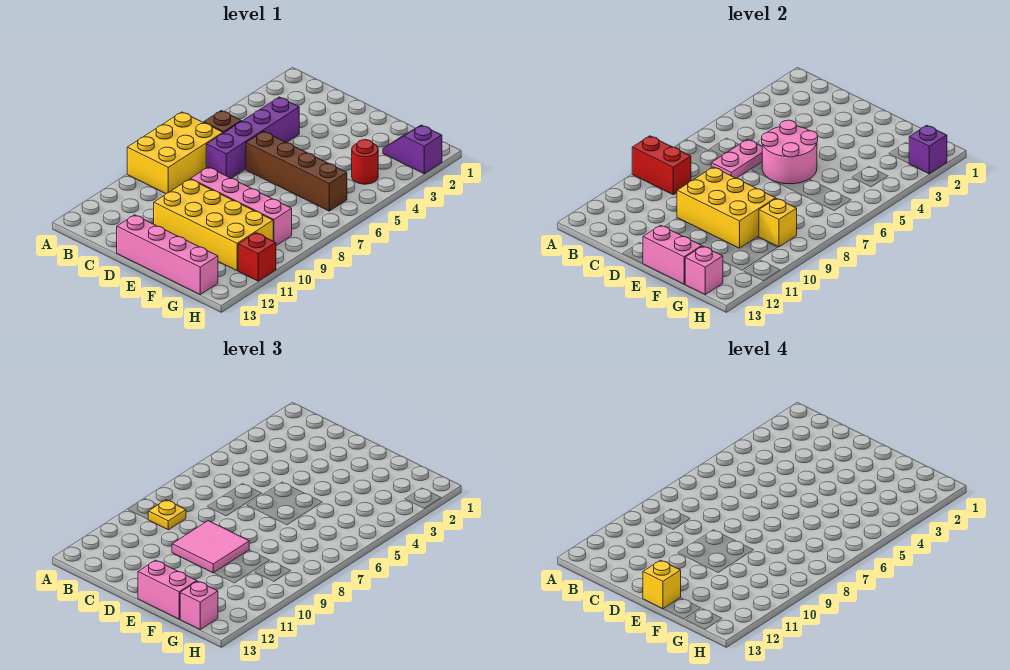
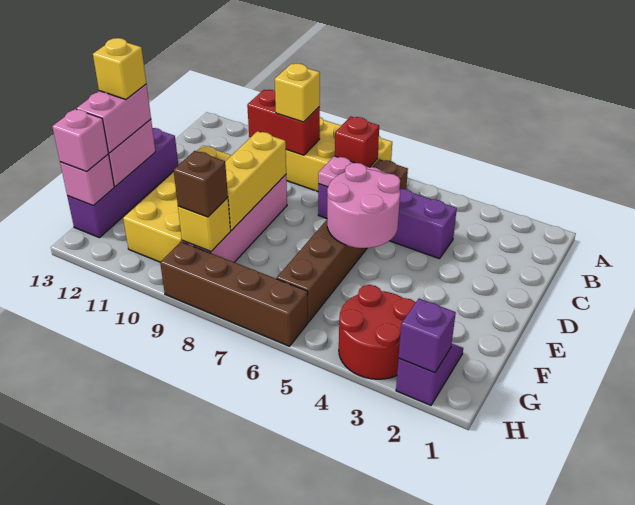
red 1x2 brick [632,136,691,195] -> red 1x2 brick turned to [247,90,320,155]
yellow 1x1 plate [148,500,186,530] -> yellow 1x1 brick [275,63,320,122]
yellow 2x3 brick [677,167,776,248] -> yellow 1x3 brick [225,131,286,230]
pink 2x2 tile [172,521,249,573] -> none
pink 1x4 brick [117,215,218,294] -> purple 1x4 brick [67,128,178,238]
red 1x1 round brick [352,140,378,184] -> red 2x2 round brick [339,285,416,379]
none -> brown 1x1 brick [174,151,228,217]
none -> brown 1x4 brick [160,242,308,346]
red 1x1 brick [238,233,276,281] -> red 1x1 brick moved to [335,116,379,167]

